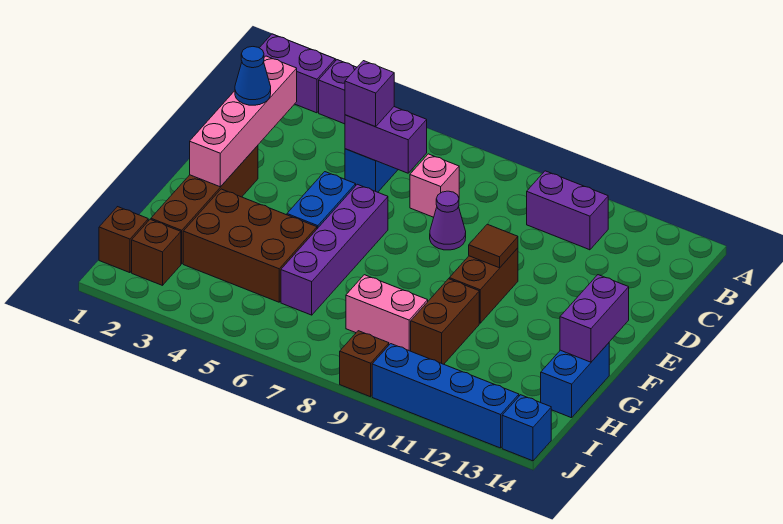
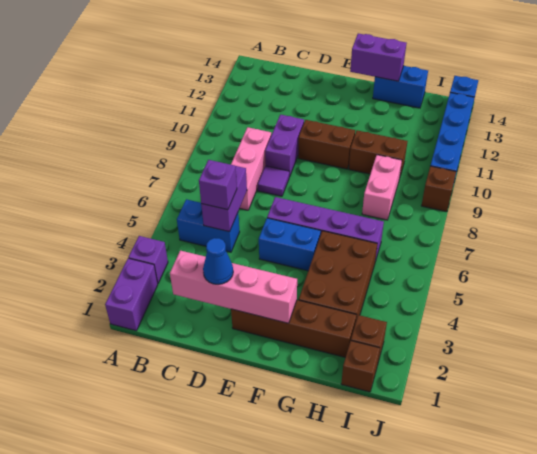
purple 1x2 brick [527,171,608,250] -> purple 1x2 brick moved to [265,115,304,177]
pink 1x1 brick [410,154,459,217] -> pink 1x3 brick [231,127,271,210]
purple 1x1 cone [430,191,466,250] -> purple 1x1 tile [258,166,289,196]
brown 1x1 tile [469,224,518,268] -> none

